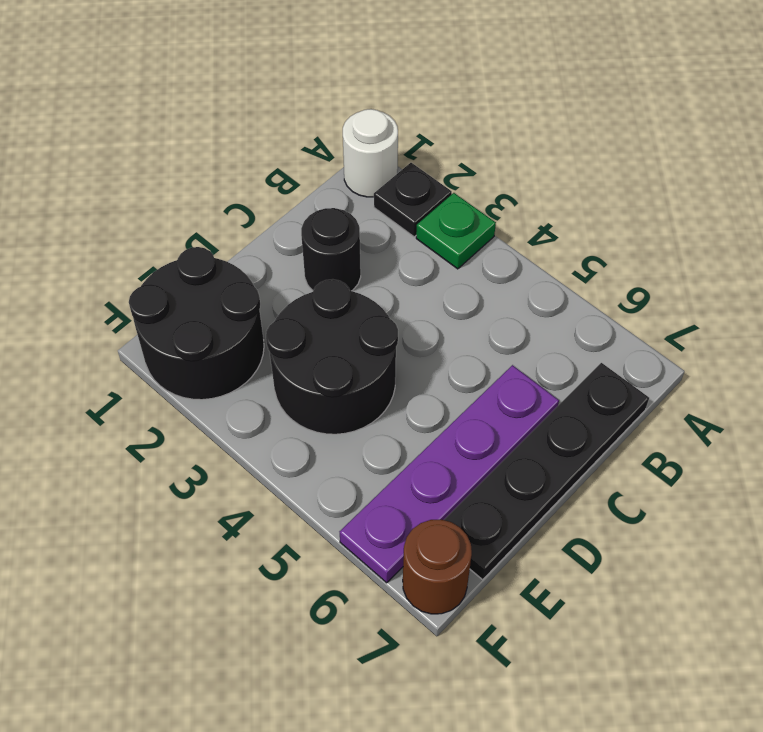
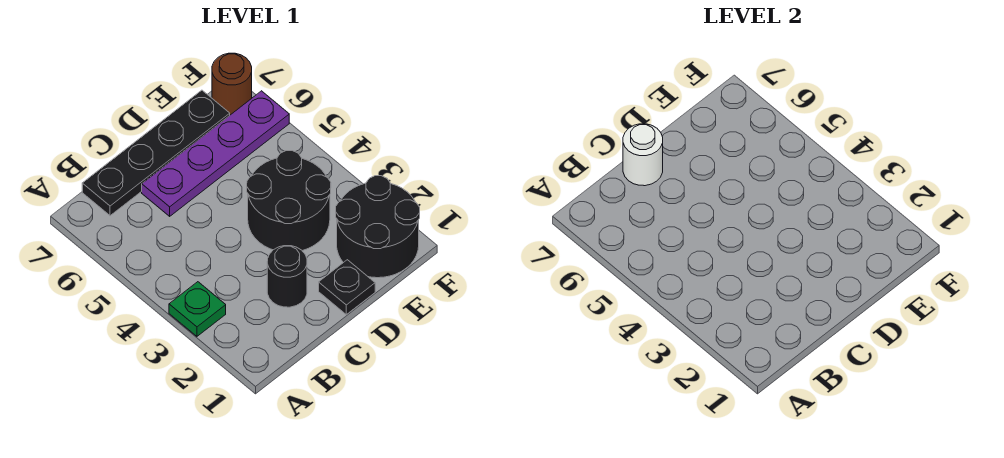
white 1x1 round brick [343,109,398,197] -> white 1x1 round brick moved to [623,124,663,186]
black 1x1 plate [374,163,452,237] -> black 1x1 plate moved to [319,260,375,314]

